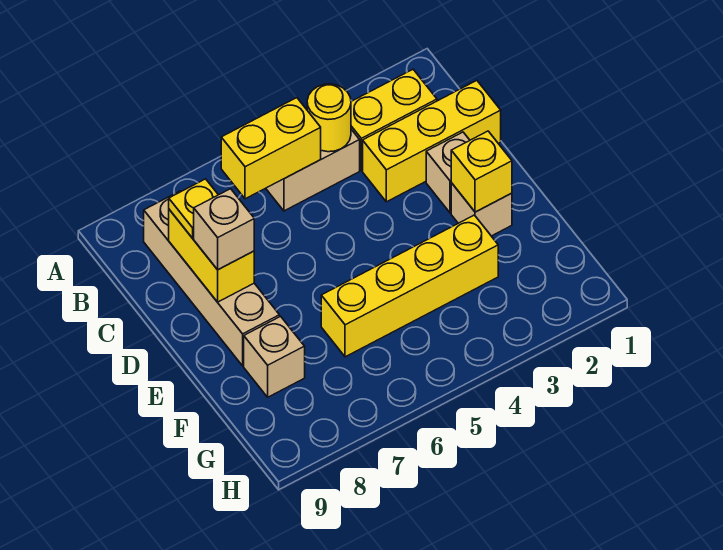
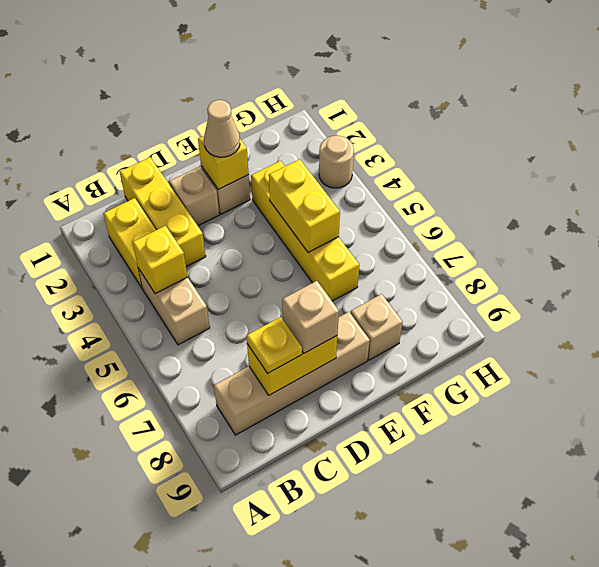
yellow 1x1 round brick [307,84,351,152] -> yellow 1x1 brick [132,226,188,294]
yellow 1x2 brick [221,98,321,199] -> yellow 1x2 brick moved to [269,159,340,252]
none -> tan 1x1 cone [204,100,240,157]
none -> tan 1x1 round brick [319,136,354,188]

